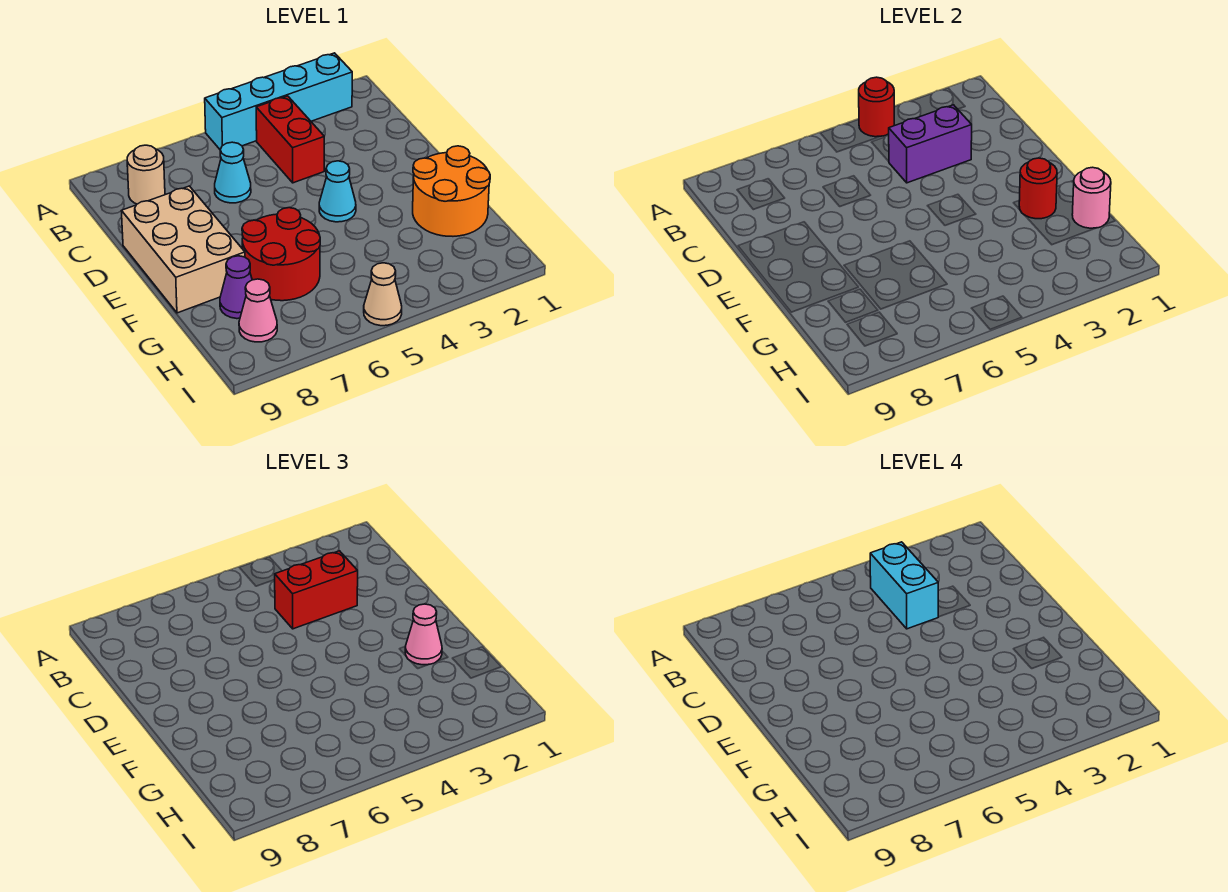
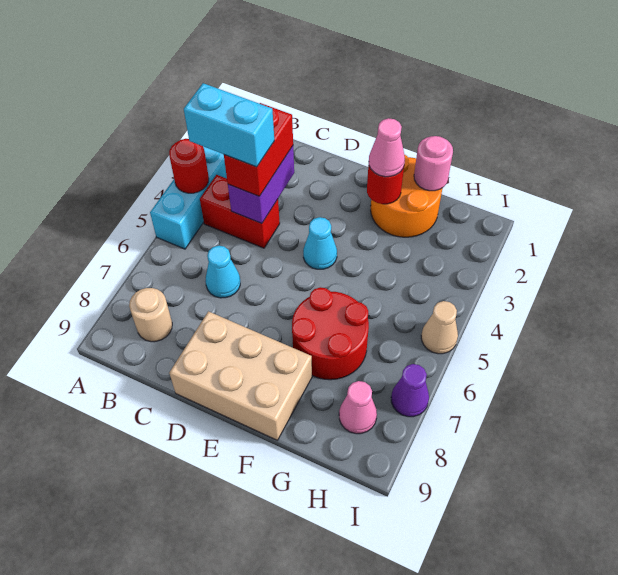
purple 1x1 cone [220,256,252,319] -> purple 1x1 cone moved to [391,364,429,417]

